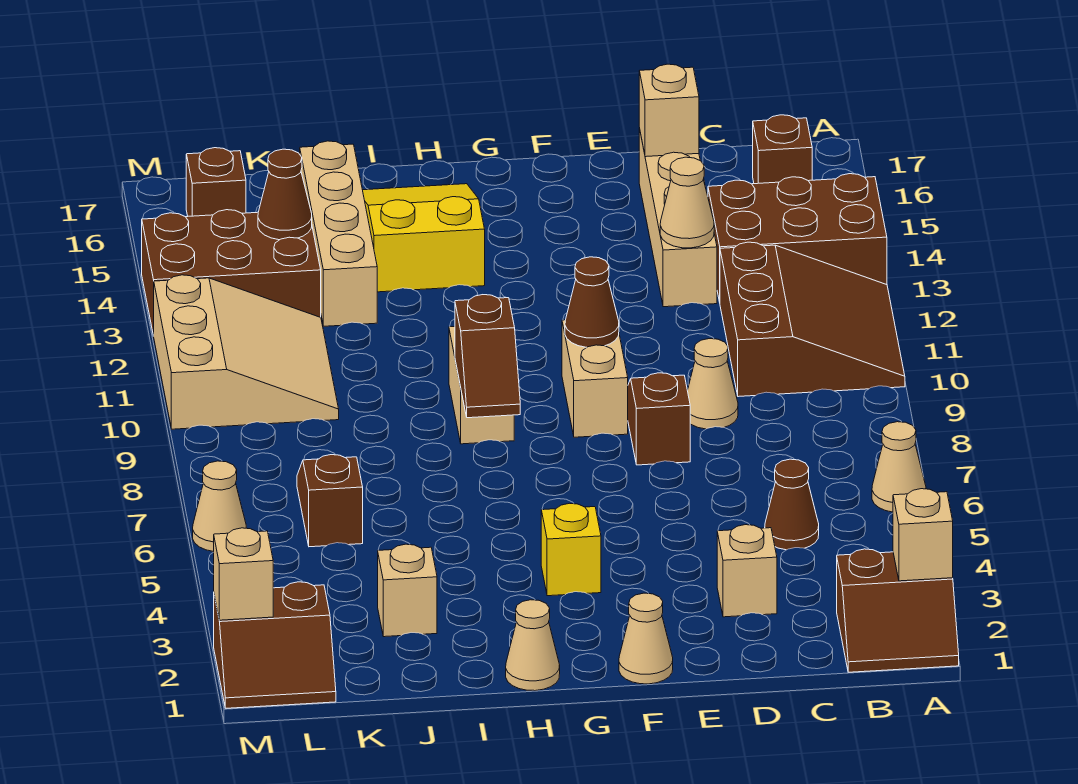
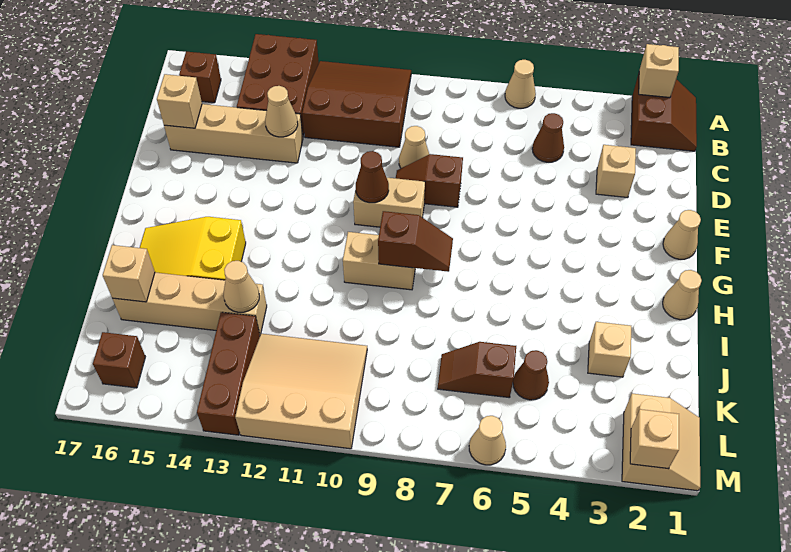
yellow 1x1 brick [541,503,601,596] -> none
none -> tan 1x1 cone [223,261,259,312]
none -> tan 1x1 brick [103,245,155,302]
brown 2x3 brick [142,210,321,336] -> brown 1x3 brick [197,312,260,435]
brown 1x1 cone [258,149,312,240] -> brown 1x1 cone moved to [513,350,549,400]
brown 2x2 slope [214,582,336,708] -> tan 2x2 slope [622,394,700,491]

